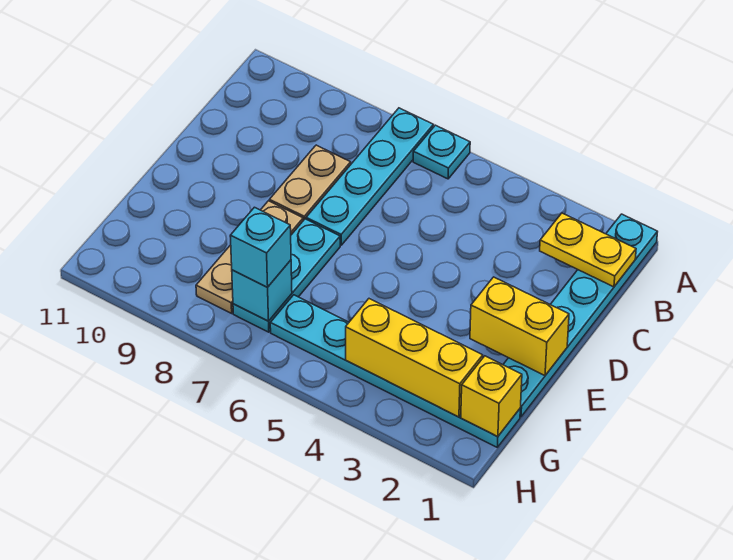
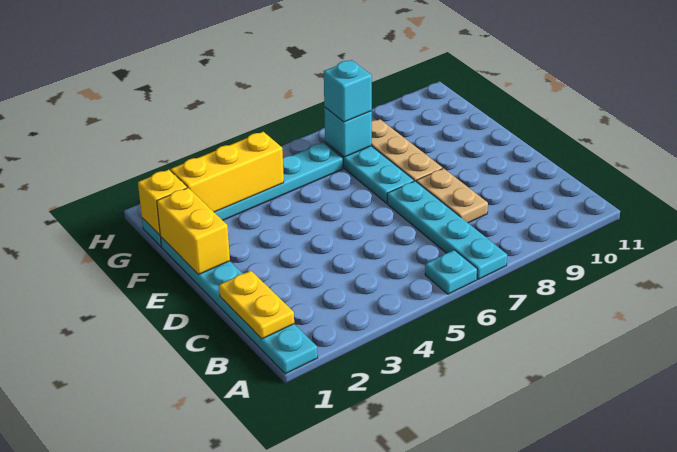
yellow 1x2 plate [540,213,636,287] -> yellow 1x2 plate turned to [219,271,294,339]
yellow 1x2 brick [470,277,569,376] -> yellow 1x2 brick turned to [157,188,230,275]

